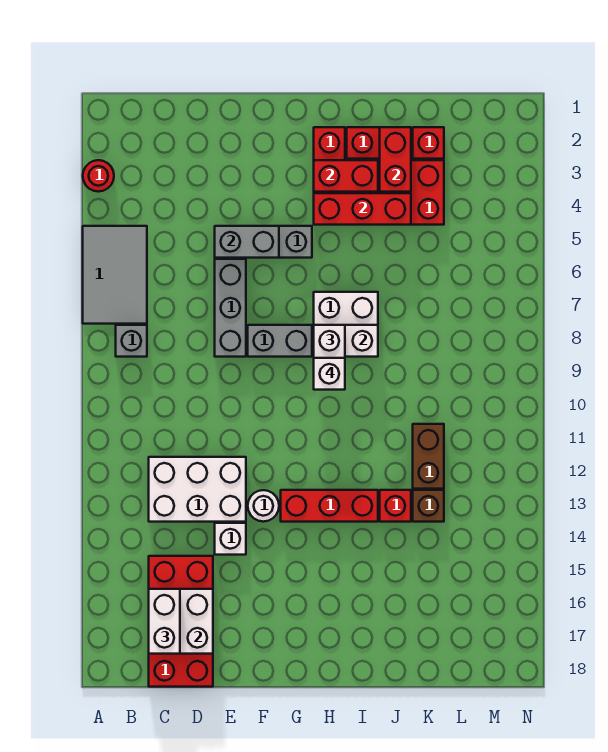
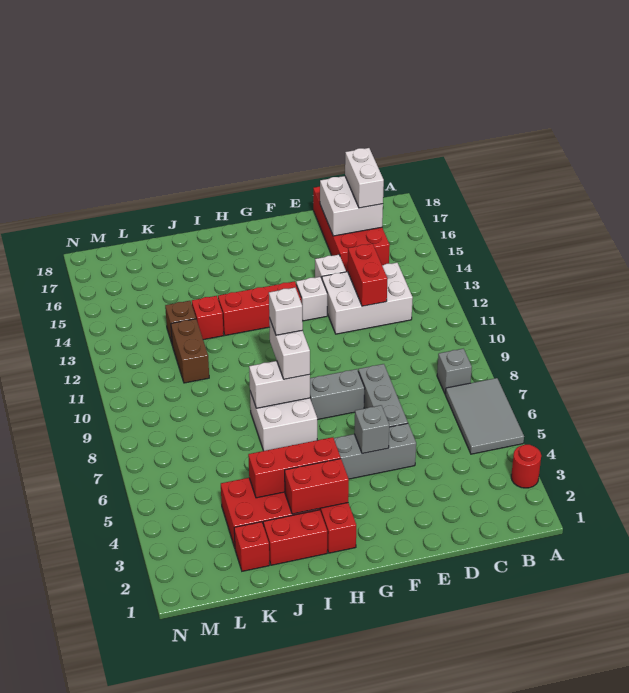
grey 1x2 brick [215,226,279,258] -> grey 1x1 brick [354,405,389,454]
white 1x1 round brick [248,490,279,522] -> white 1x1 brick [296,277,327,321]
red 1x2 brick [380,127,411,192] -> red 1x2 brick moved to [348,244,388,306]

